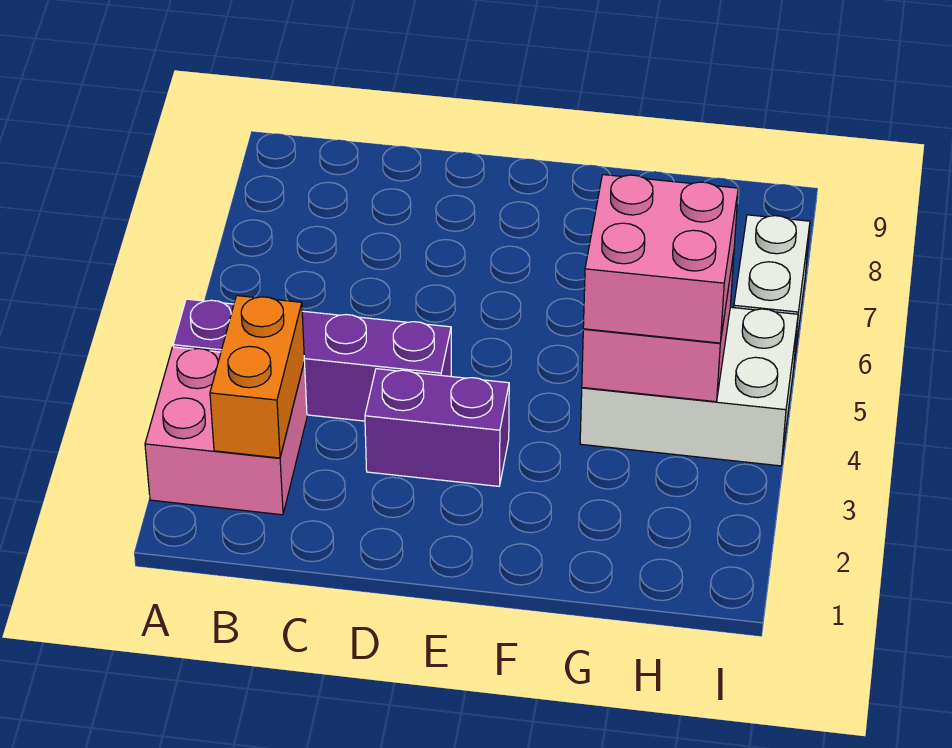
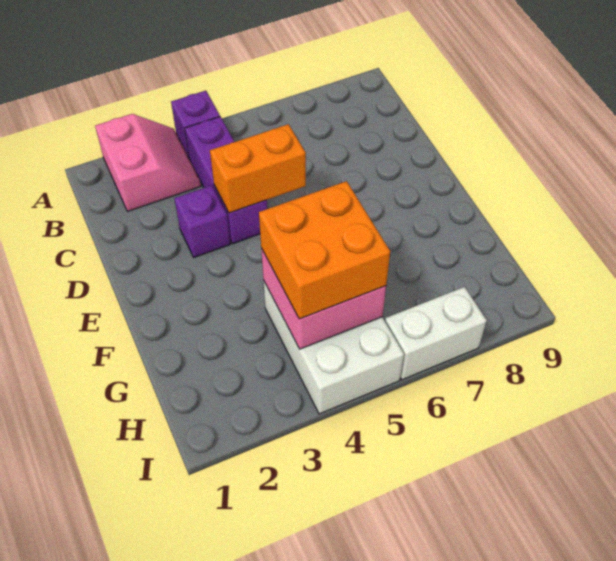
pink 2x2 brick [145,347,307,515] -> pink 2x2 slope [95,114,201,211]
orange 1x2 brick [210,296,304,458] -> orange 1x2 brick moved to [210,124,306,213]
purple 1x2 brick [365,369,509,486] -> purple 1x1 brick [174,185,230,257]
pink 2x2 brick [583,175,738,343] -> orange 2x2 brick [259,181,390,319]

